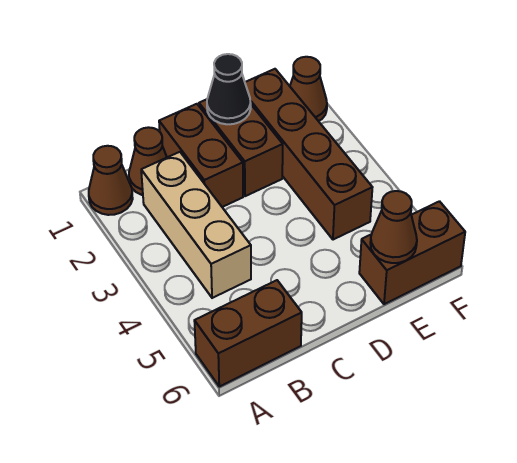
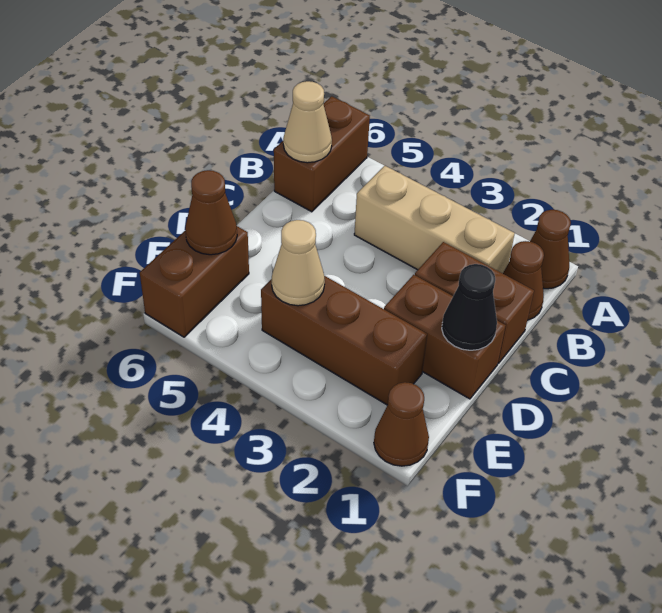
none -> tan 1x1 cone [283,81,332,163]
brown 1x4 brick [245,69,373,240] -> brown 1x3 brick [261,276,427,405]
none -> tan 1x1 cone [272,220,325,306]

